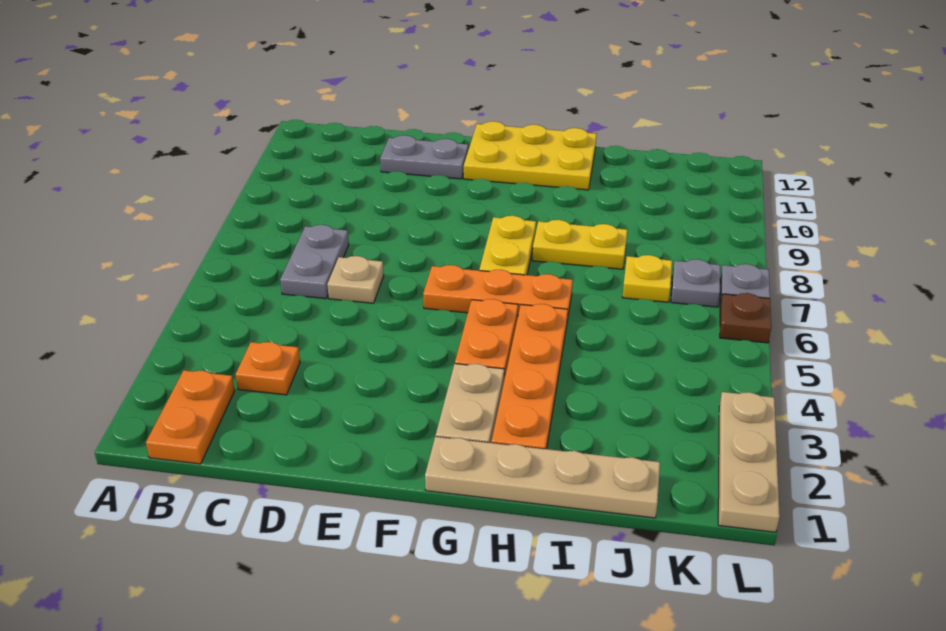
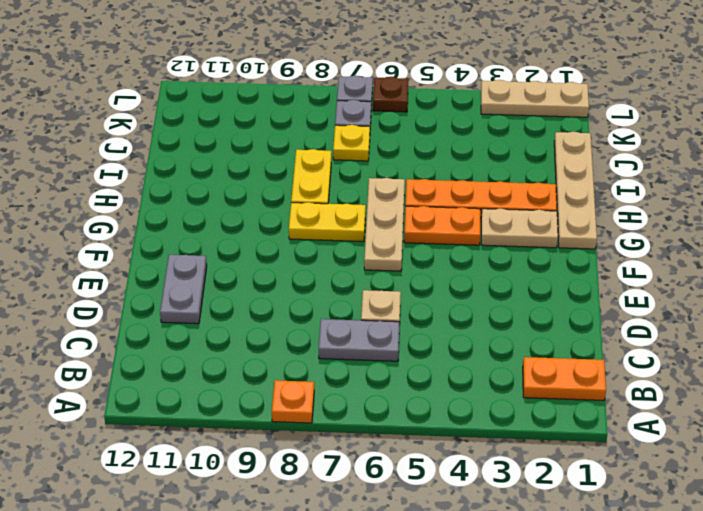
orange 1x1 plate [236,342,300,395] -> orange 1x1 plate moved to [272,380,314,423]
orange 1x3 plate [423,265,573,320] -> tan 1x3 plate [364,178,405,271]
yellow 2x3 plate [464,121,596,190] -> none

